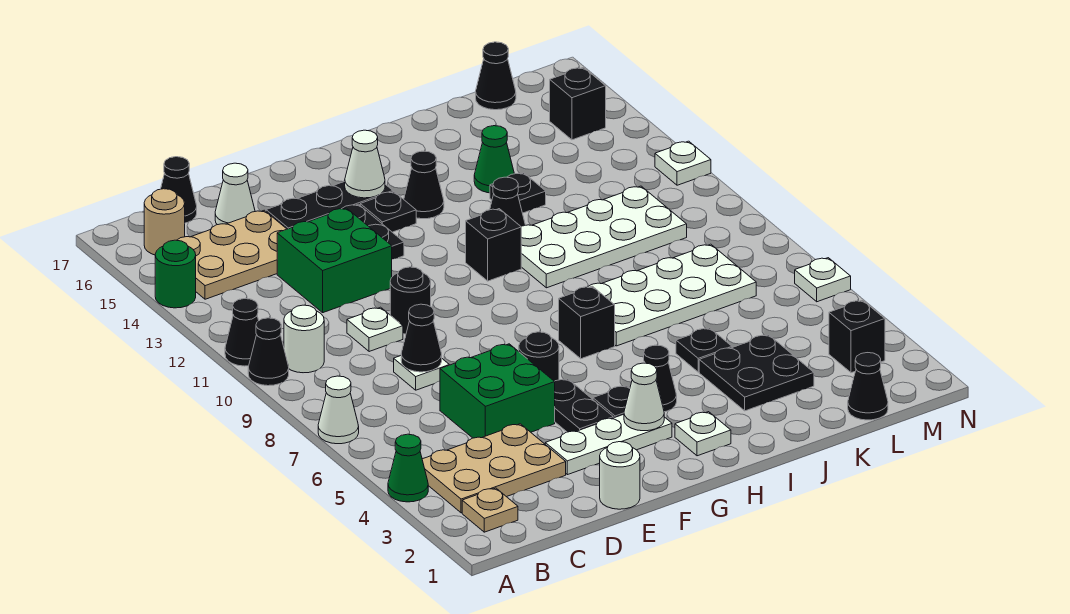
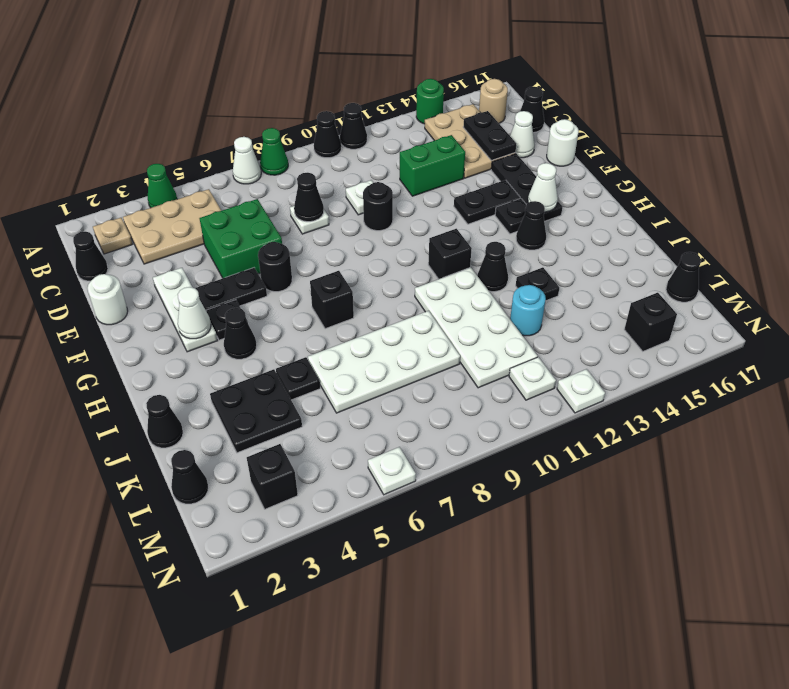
tan 2x3 plate [422,424,566,513] -> tan 2x3 plate turned to [123,189,221,264]
white 1x1 round brick [284,305,324,373] -> white 1x1 round brick moved to [547,119,579,166]
none -> black 1x1 cone [73,231,108,281]
none -> black 1x2 plate [463,111,516,161]
green 2x2 brick [277,208,392,313] -> green 1x2 brick [400,135,465,196]
white 1x1 plate [675,412,731,456] -> white 1x1 plate moved to [509,357,556,400]
white 2x4 plate [588,244,756,346] -> white 2x4 plate turned to [308,311,460,413]
none -> black 1x1 cone [146,395,183,448]
green 1x1 cone [474,126,514,193] -> green 1x1 cone moved to [260,128,288,175]
none -> cyan 1x1 round brick [510,285,546,336]

